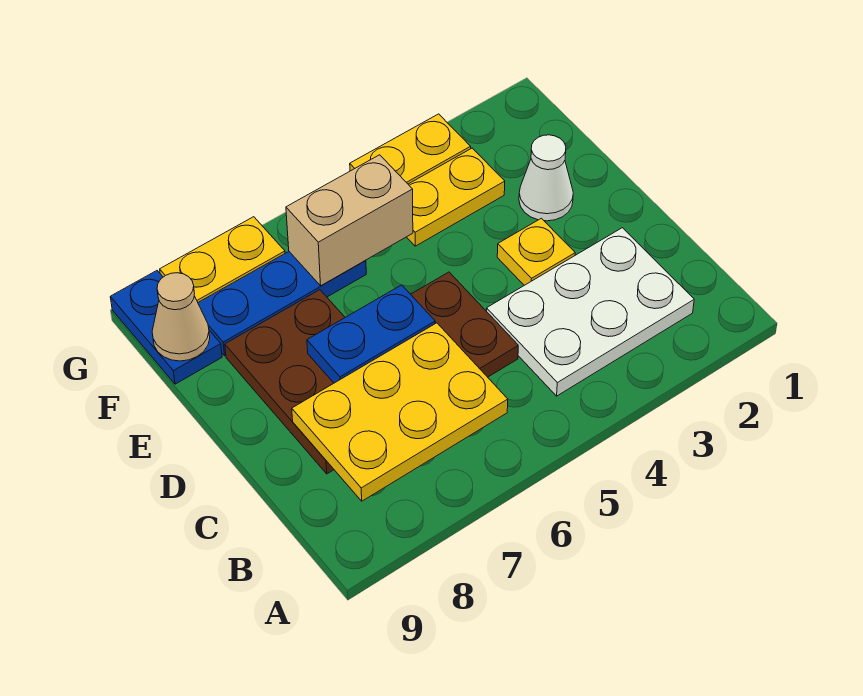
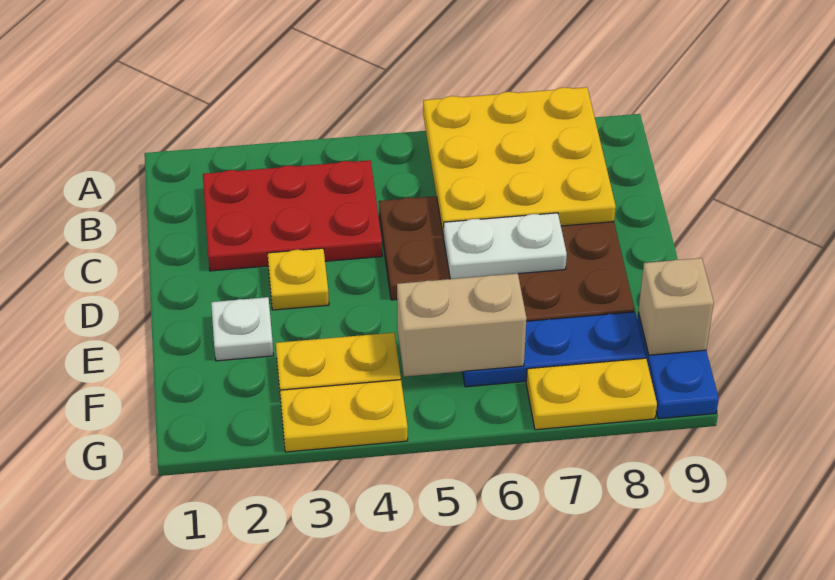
white 2x3 plate [486,228,694,396] -> red 2x3 plate [203,160,382,271]
yellow 2x3 plate [292,323,508,501] -> yellow 3x3 plate [423,87,616,236]
blue 1x2 plate [307,285,435,383] -> white 1x2 plate [443,213,567,279]
white 1x1 cone [519,135,573,221] -> white 1x1 plate [211,297,274,361]
tan 1x1 cone [152,273,210,361] -> tan 1x1 brick [638,258,714,355]

